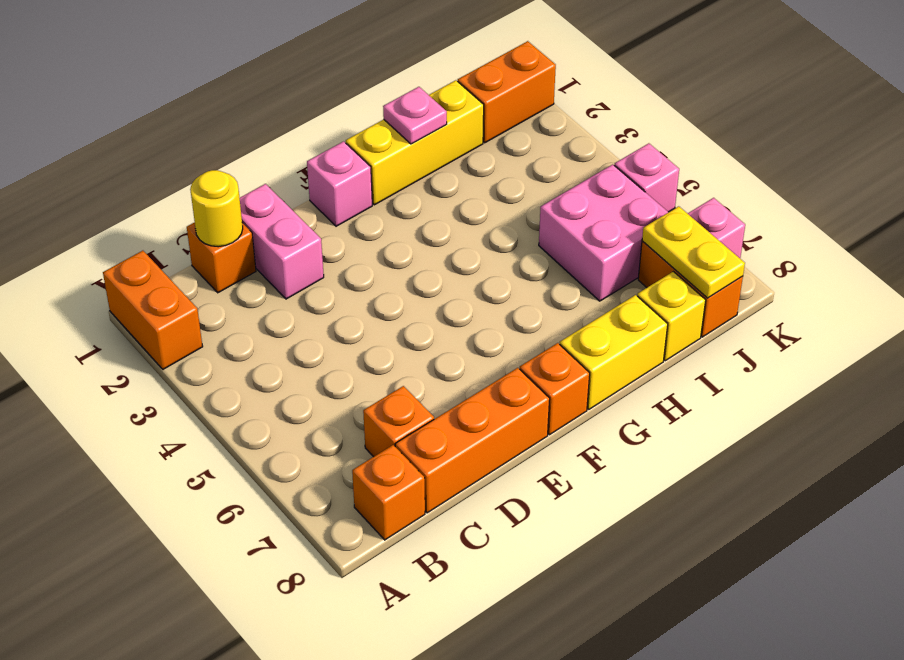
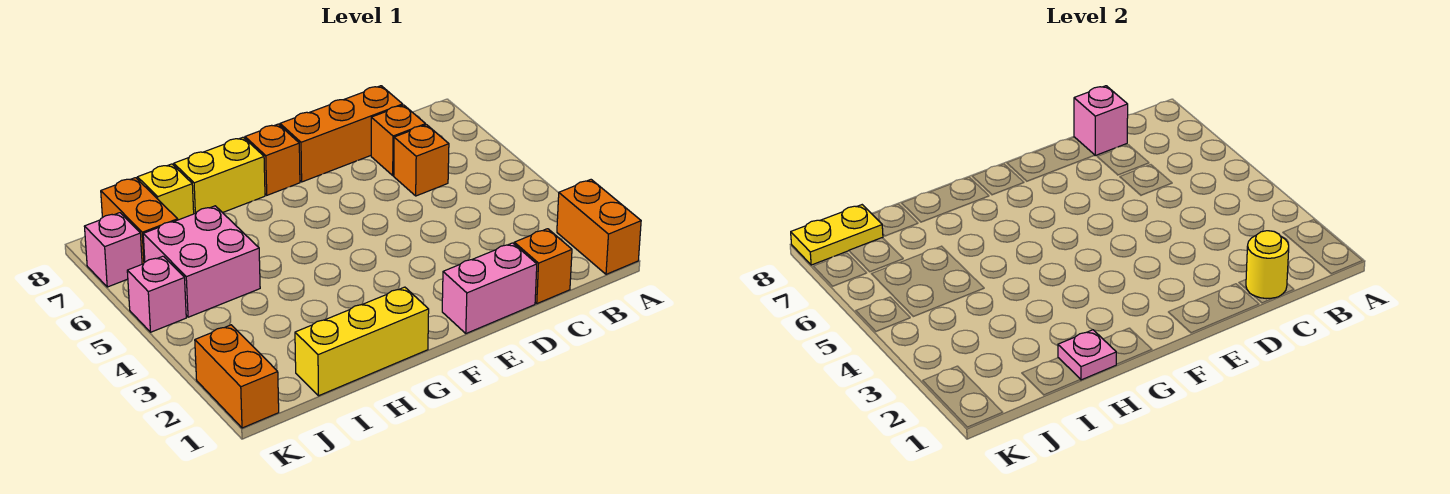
orange 1x1 brick [352,445,425,540] -> orange 1x1 brick moved to [394,125,449,196]
pink 1x2 brick [240,184,324,299] -> pink 1x2 brick turned to [442,243,537,333]
pink 1x1 brick [307,141,372,226] -> pink 1x1 brick moved to [1074,86,1128,155]
orange 1x2 brick [458,41,556,143] -> orange 1x2 brick turned to [195,325,279,428]
yellow 1x2 plate [642,206,745,298] -> yellow 1x2 plate turned to [791,205,883,265]

